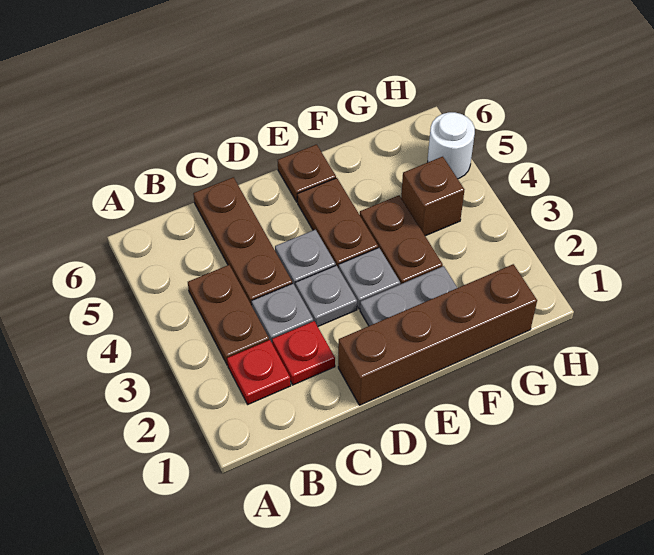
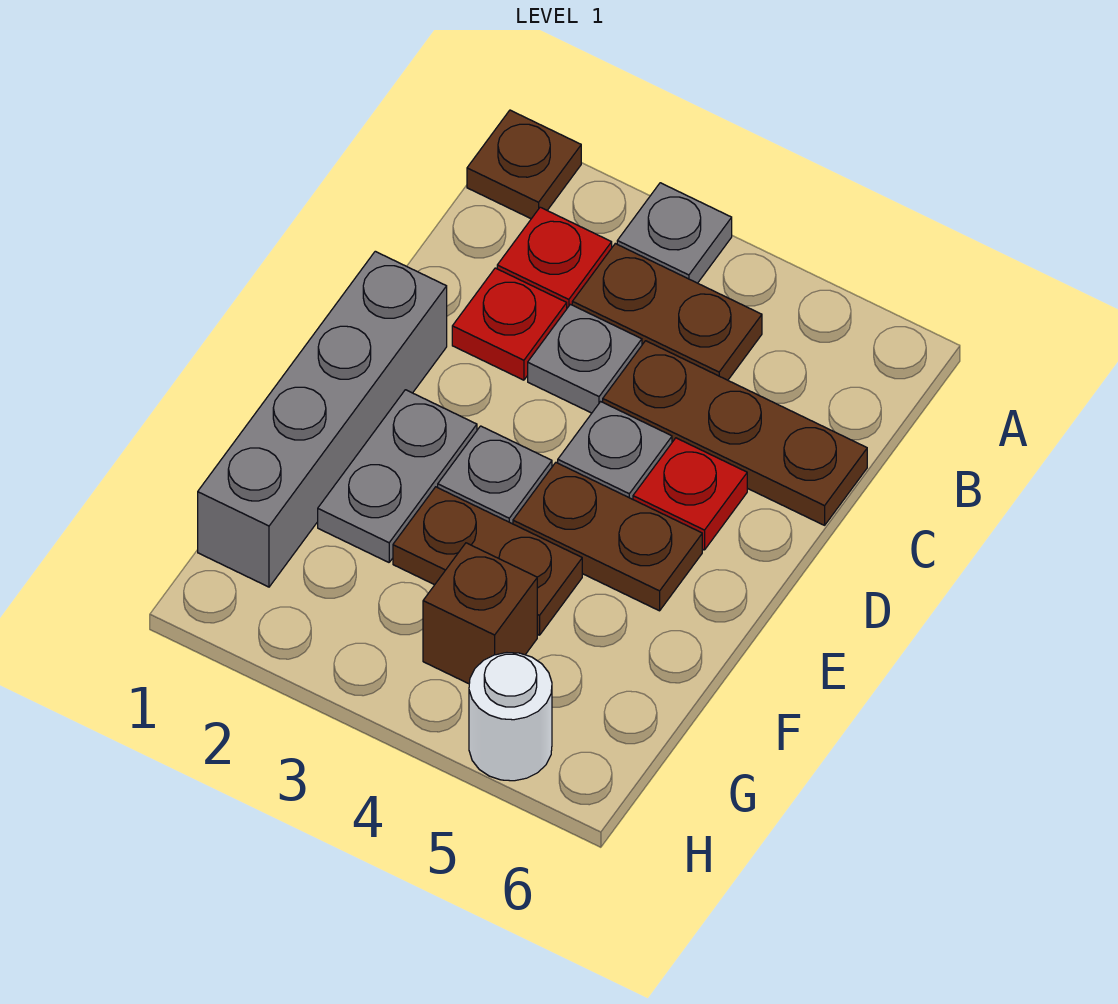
brown 1x4 brick [338,264,537,405] -> grey 1x4 brick [198,251,447,587]
grey 1x1 plate [295,265,357,326] -> grey 1x1 plate moved to [617,183,732,283]
none -> red 1x1 plate [633,438,747,550]
brown 1x1 plate [278,144,336,202] -> brown 1x1 plate moved to [467,110,581,219]

